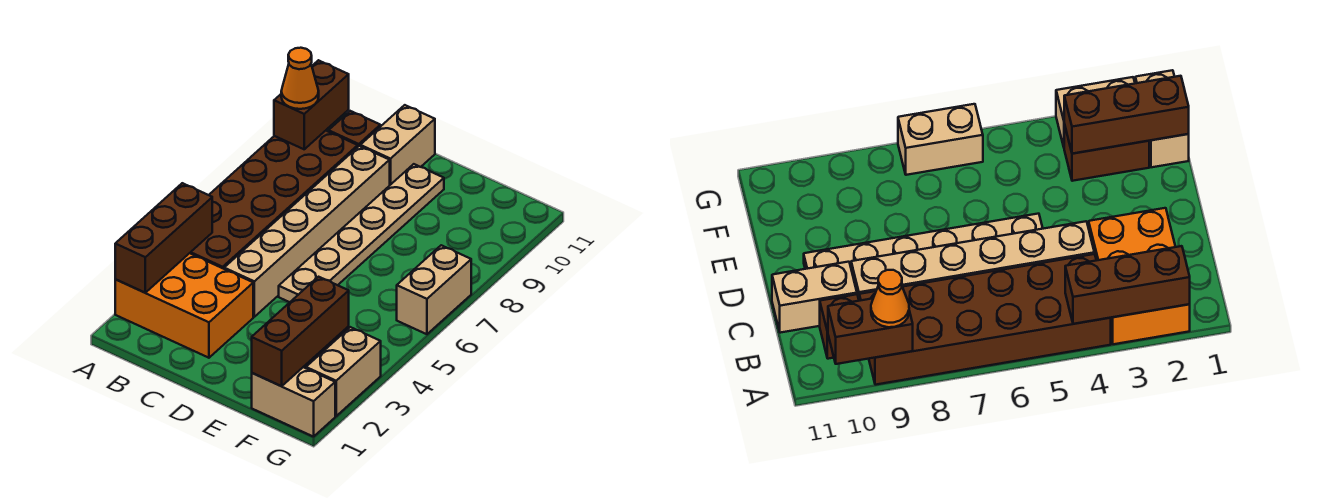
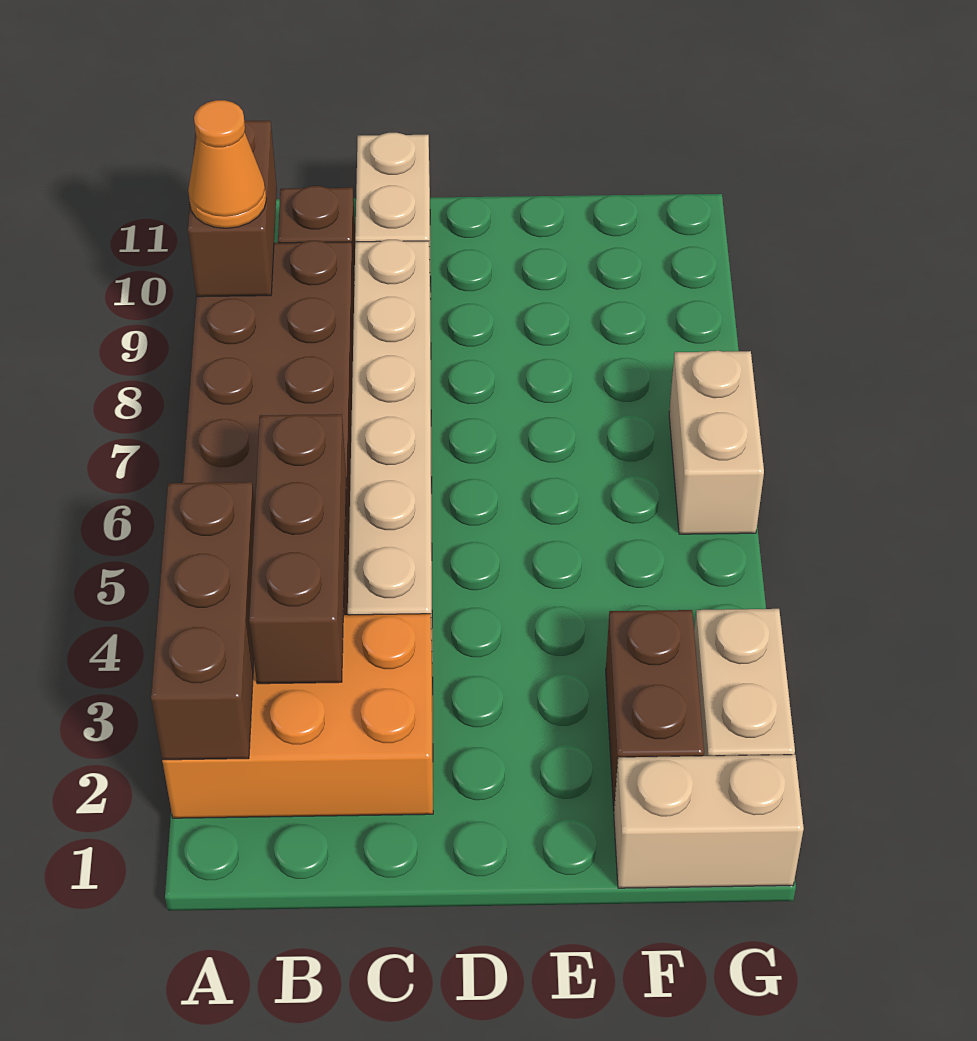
tan 1x6 plate [279,164,444,302] -> none
brown 1x3 brick [252,277,349,386] -> brown 1x3 brick moved to [249,414,346,684]

